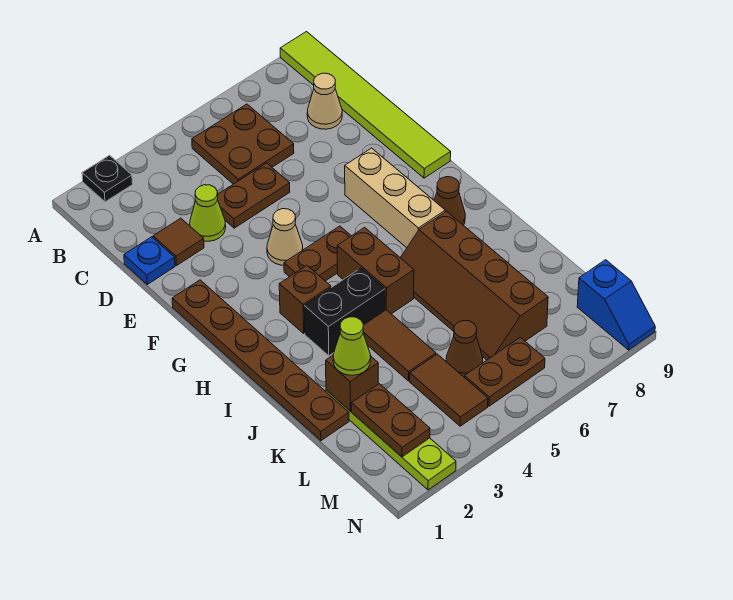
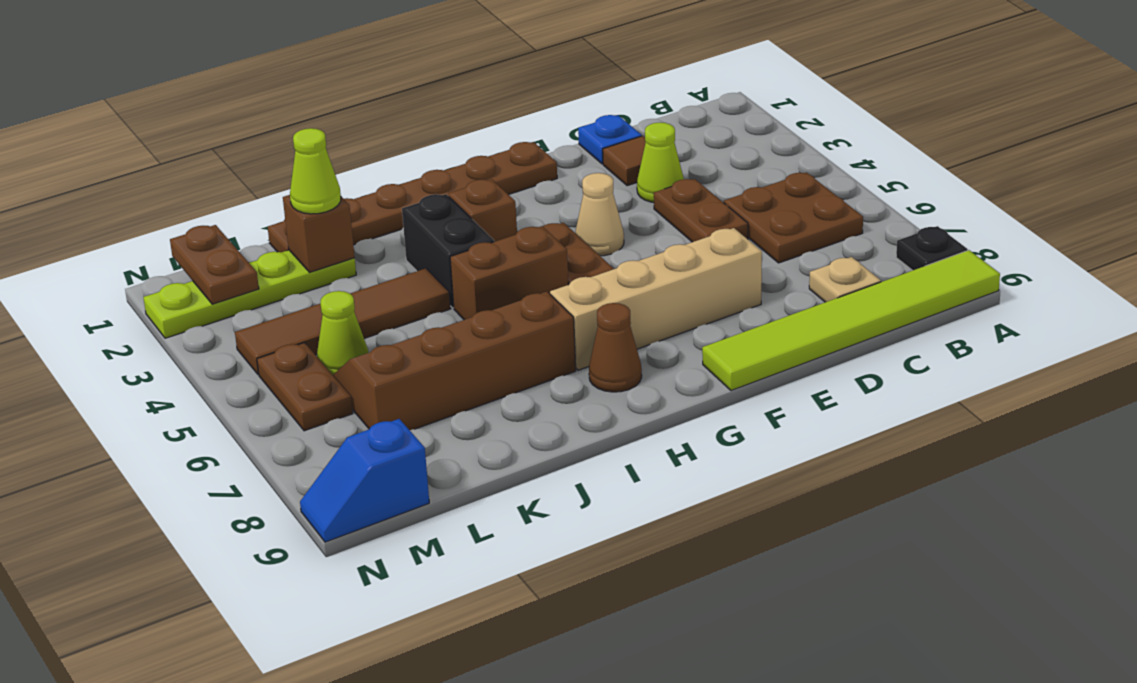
black 1x1 plate [82,155,133,202] -> black 1x1 plate moved to [896,226,968,270]
tan 1x1 cone [307,73,342,129] -> tan 1x1 plate [809,257,881,302]
tan 1x3 brick [345,148,445,248] -> tan 1x4 brick [550,228,762,370]
brown 1x2 plate [351,384,430,457] -> brown 1x2 plate turned to [170,225,259,304]
brown 1x1 cone [446,321,483,377] -> lime 1x1 cone [317,291,369,375]

